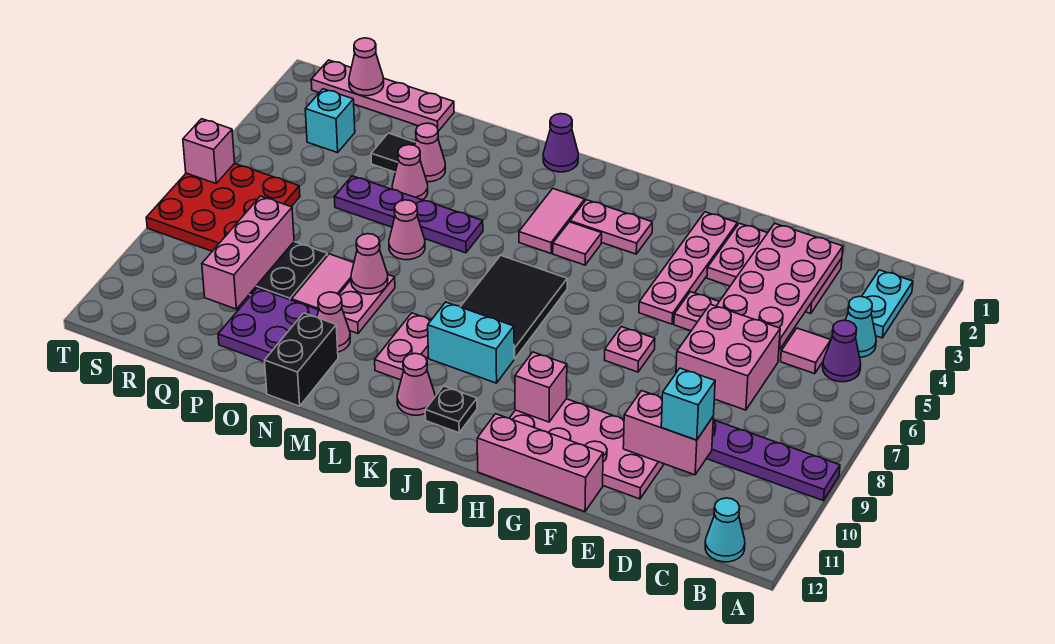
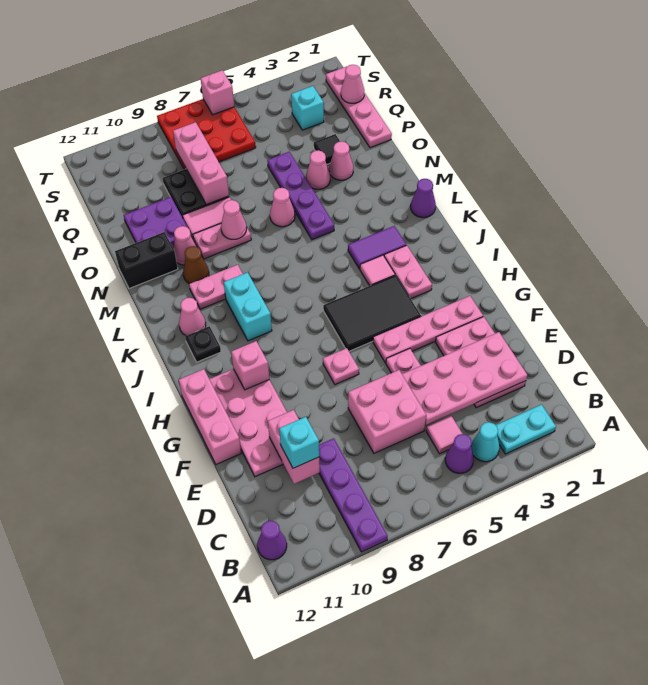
cyan 1x1 cone [705,498,745,562] -> purple 1x1 cone [257,521,287,560]
black 2x3 tile [460,255,567,359] -> black 2x3 tile moved to [323,275,421,351]
pink 1x2 tile [519,189,585,253] -> purple 1x2 tile [348,226,406,269]
none -> brown 1x1 cone [183,246,209,284]
pink 1x3 brick [202,196,294,309] -> pink 1x3 brick turned to [173,122,229,205]

